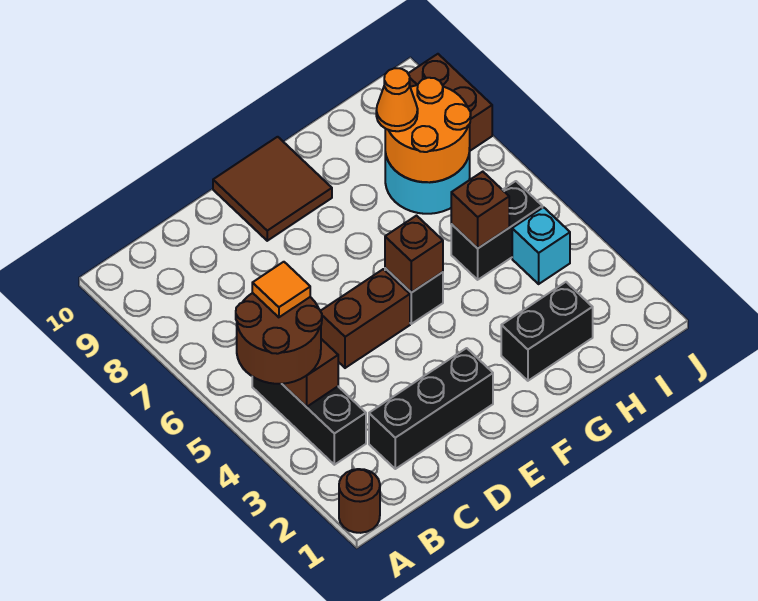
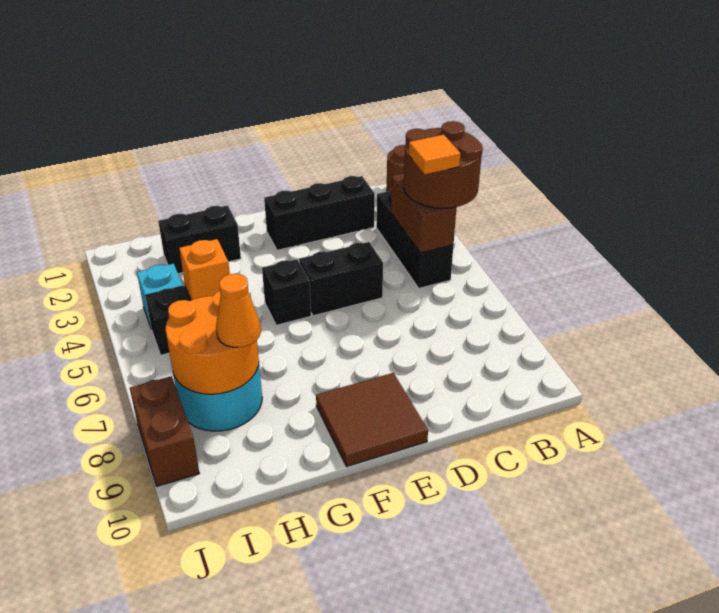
brown 1x2 brick [321,269,410,368] -> black 1x2 brick [299,242,383,316]
brown 1x1 brick [385,216,443,293] -> none
brown 1x1 brick [451,172,509,248] -> orange 1x1 brick [179,239,230,300]

